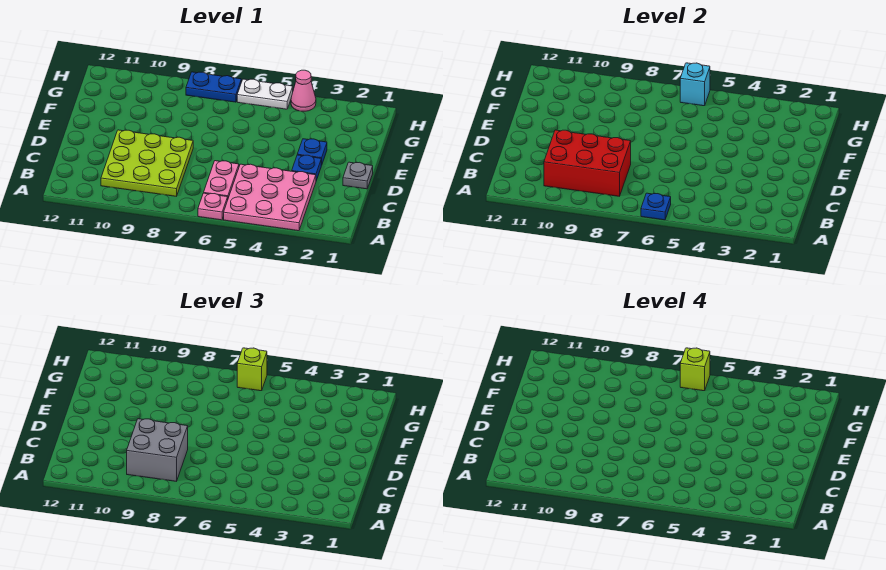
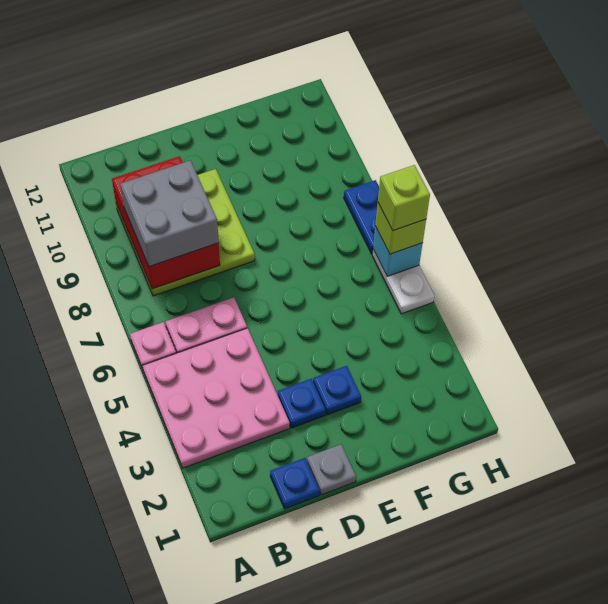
blue 1x1 plate [641,193,671,220] -> blue 1x1 plate moved to [270,458,320,509]
pink 1x1 cone [291,70,316,111] -> none

